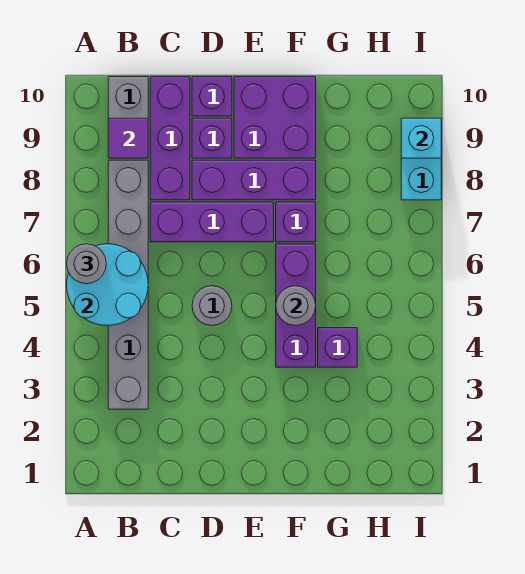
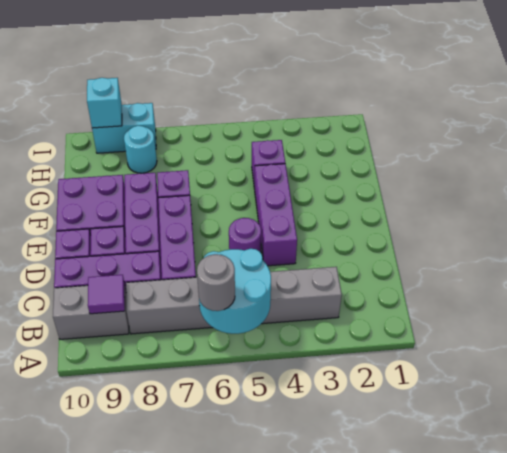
grey 1x1 round brick [192,286,232,325] -> purple 1x1 round brick [229,218,261,252]
purple 1x3 brick [276,244,316,367] -> purple 1x3 brick turned to [255,164,297,266]
grey 1x1 round brick [276,286,316,326] -> none
none -> cyan 1x1 round brick [124,126,157,173]

